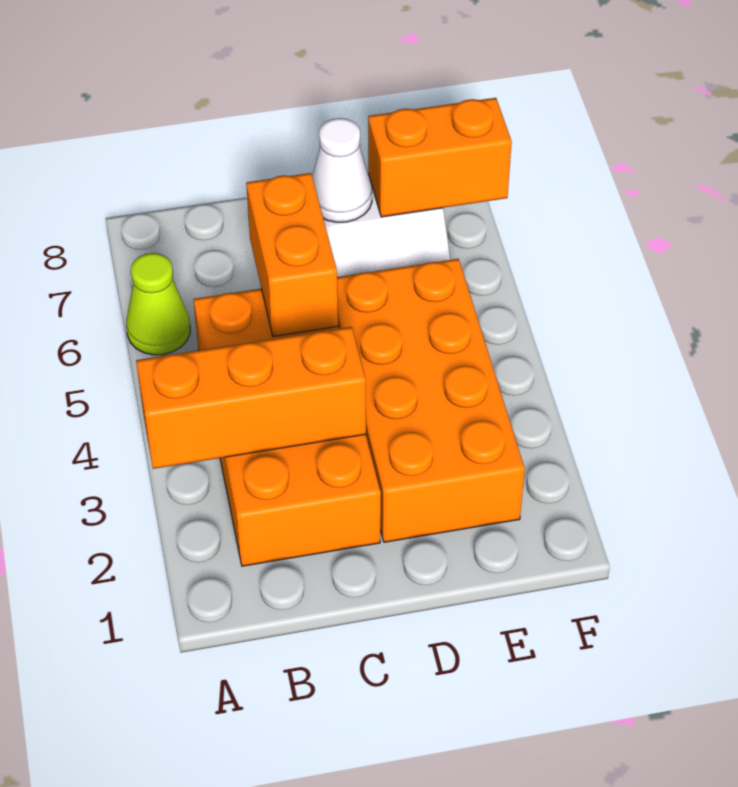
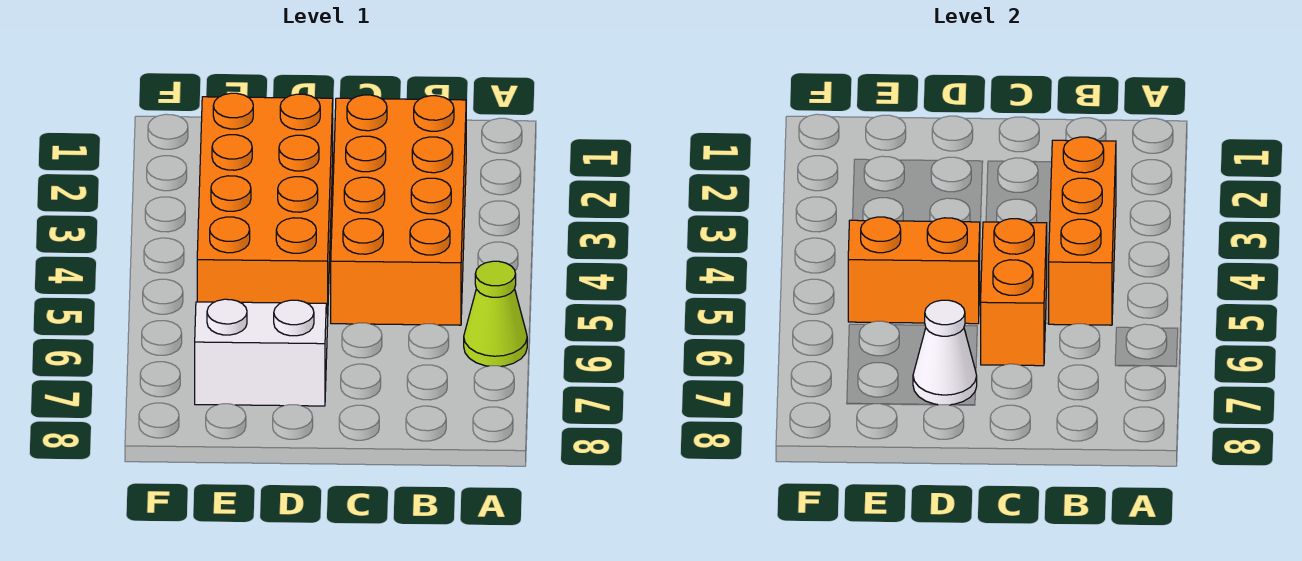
orange 1x3 brick [136,327,366,469] -> orange 1x3 brick turned to [1048,137,1116,325]
orange 1x2 brick [368,98,512,217] -> orange 1x2 brick moved to [848,217,980,324]

